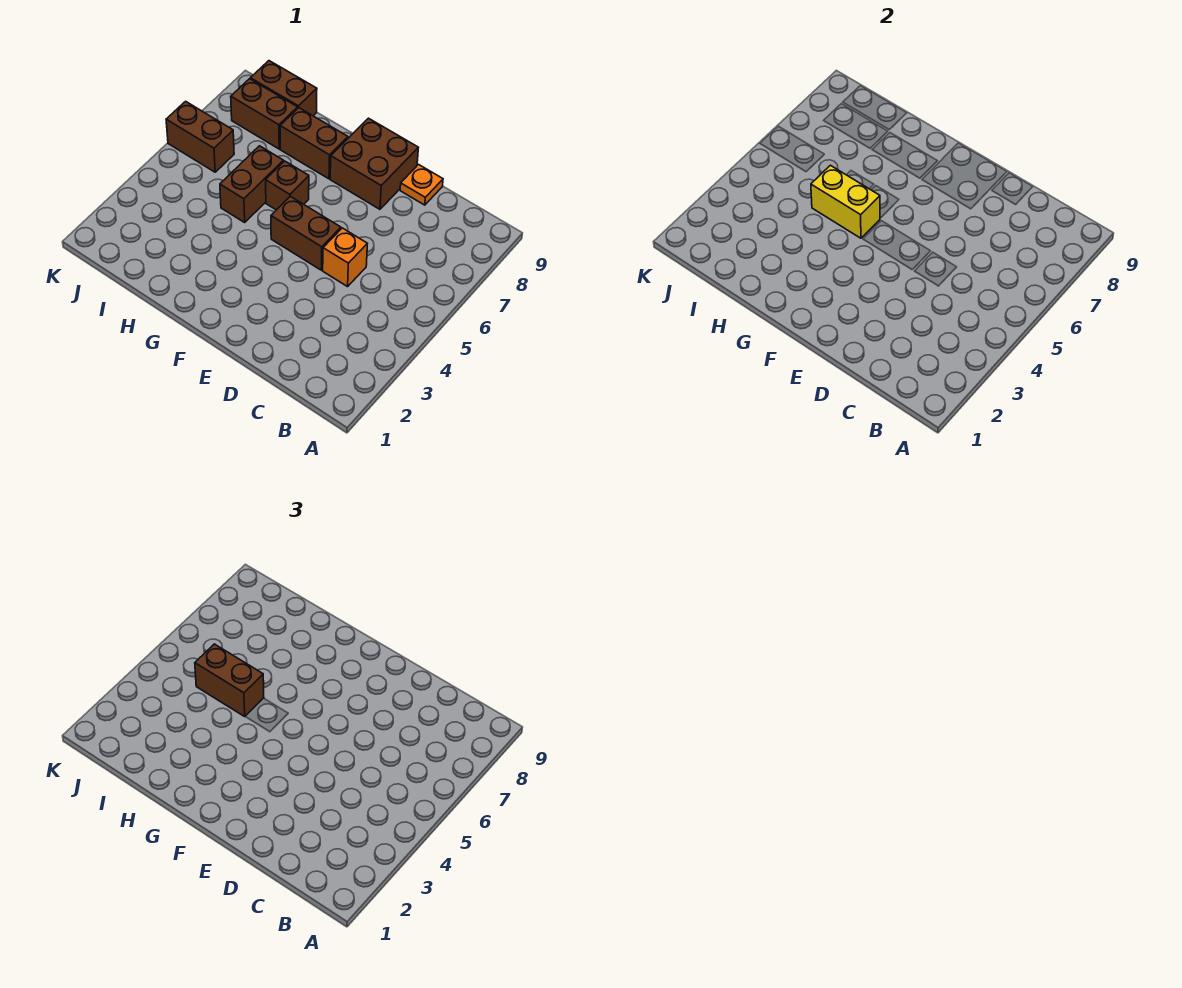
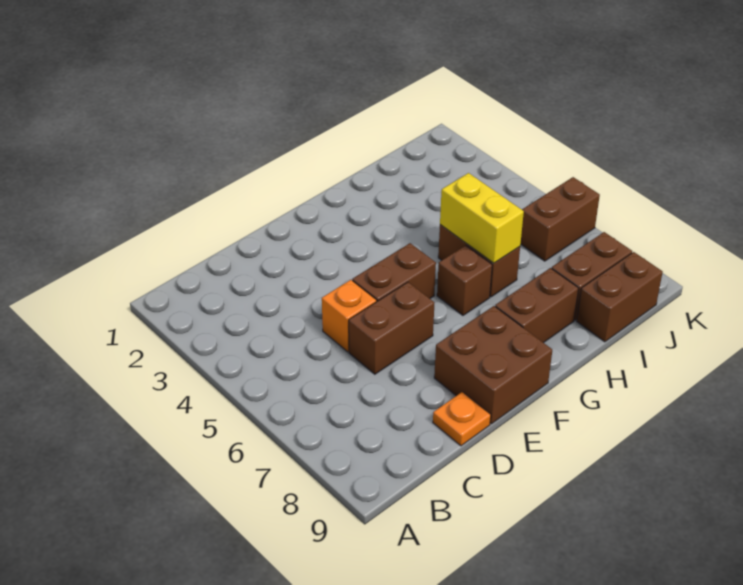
yellow 1x2 brick [811,165,880,238] -> yellow 1x2 brick turned to [440,173,524,263]
brown 1x2 brick [195,644,264,716] -> brown 1x2 brick moved to [349,282,434,374]

